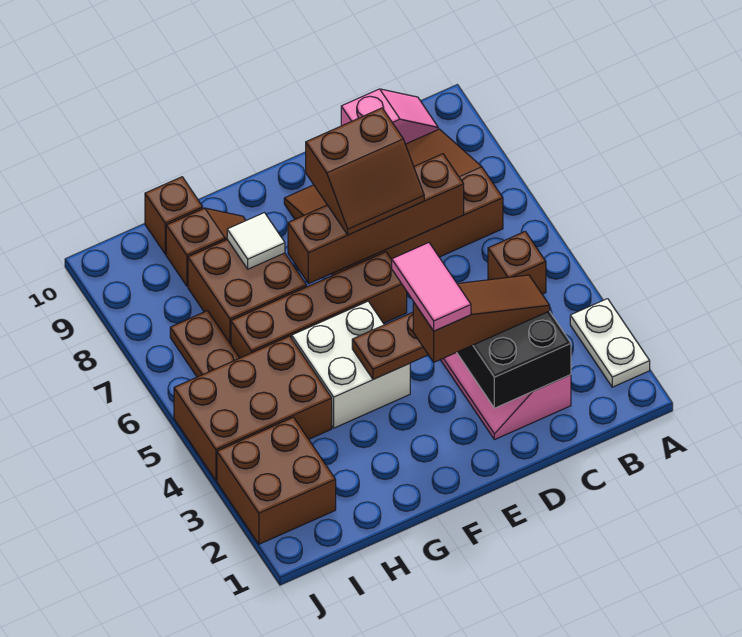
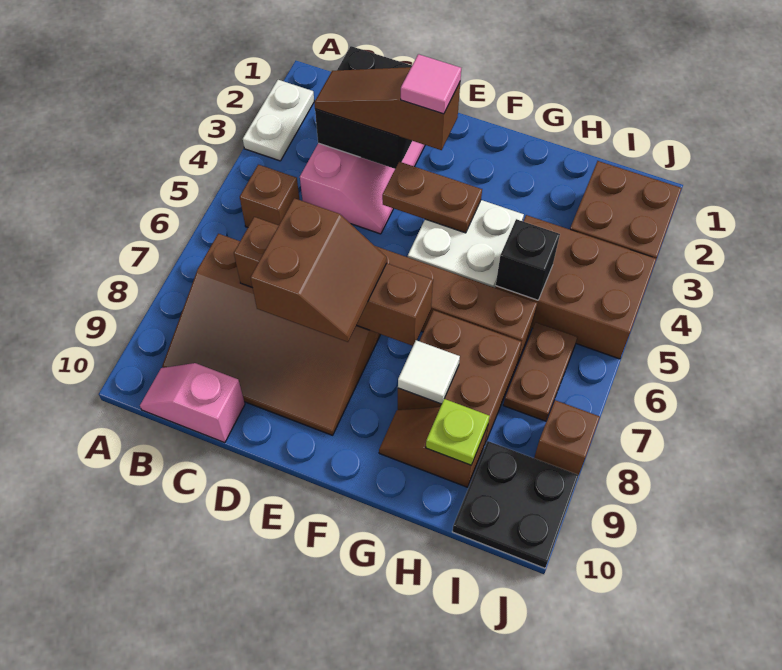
brown 2x2 slope [306,108,424,235] -> brown 2x2 slope turned to [251,198,387,342]
pink 1x2 tile [392,243,471,331] -> pink 1x1 tile [401,54,461,114]
none -> black 1x1 brick [496,219,560,300]
none -> lime 1x1 plate [426,399,490,465]
brown 1x1 brick [145,177,203,254] -> brown 1x1 brick moved to [534,400,600,475]
none -> black 2x2 plate [452,441,579,568]

